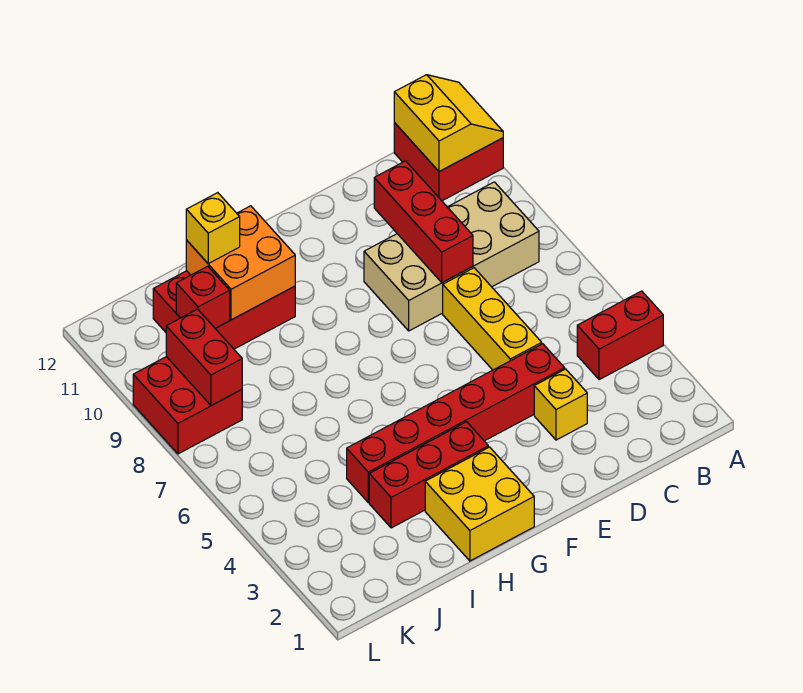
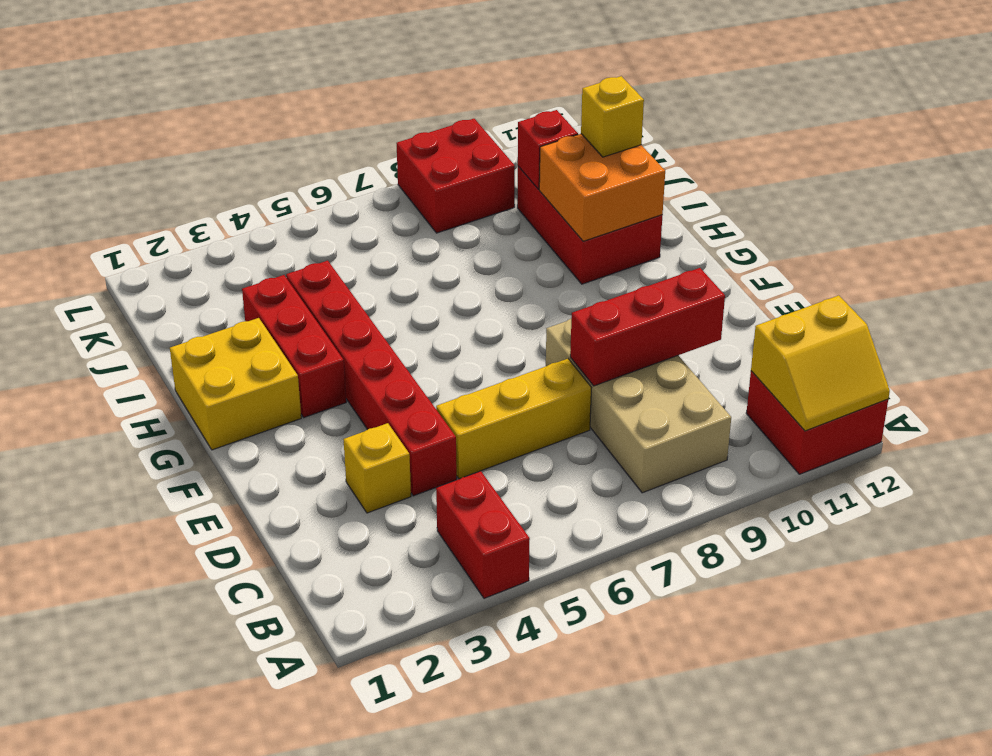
red 1x2 brick [166,309,242,406] -> none

